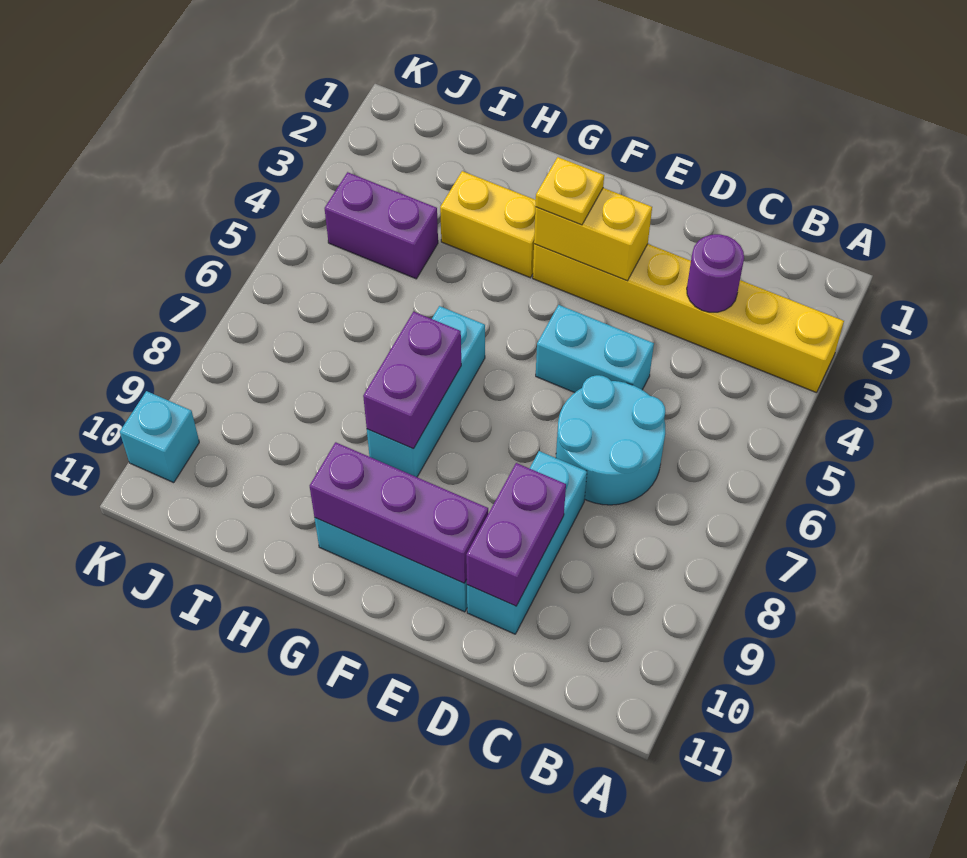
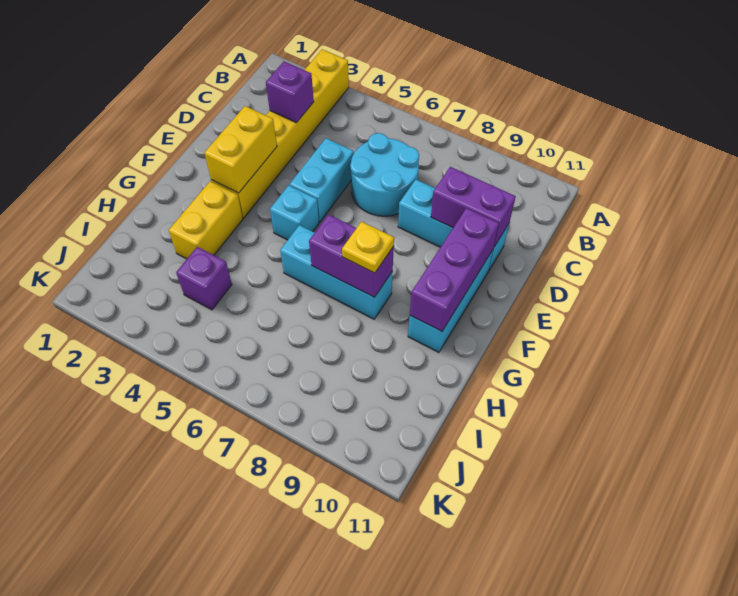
purple 1x1 round brick [687,234,744,312] -> purple 1x1 brick [266,61,314,123]
yellow 1x1 plate [535,157,604,225] -> yellow 1x1 plate moved to [342,222,394,273]
purple 1x2 brick [325,172,438,279] -> purple 1x1 brick [176,247,232,310]
cyan 1x1 brick [120,391,199,483] -> cyan 1x1 brick moved to [270,185,319,240]

